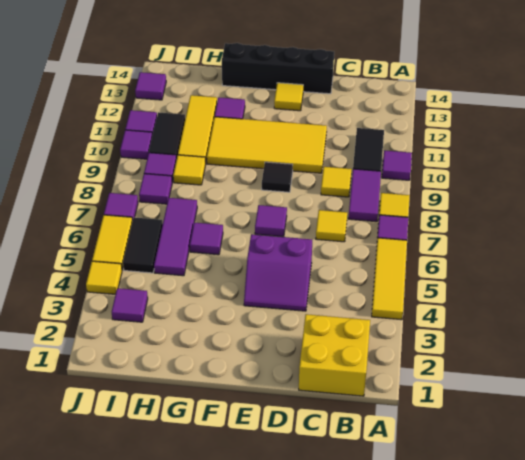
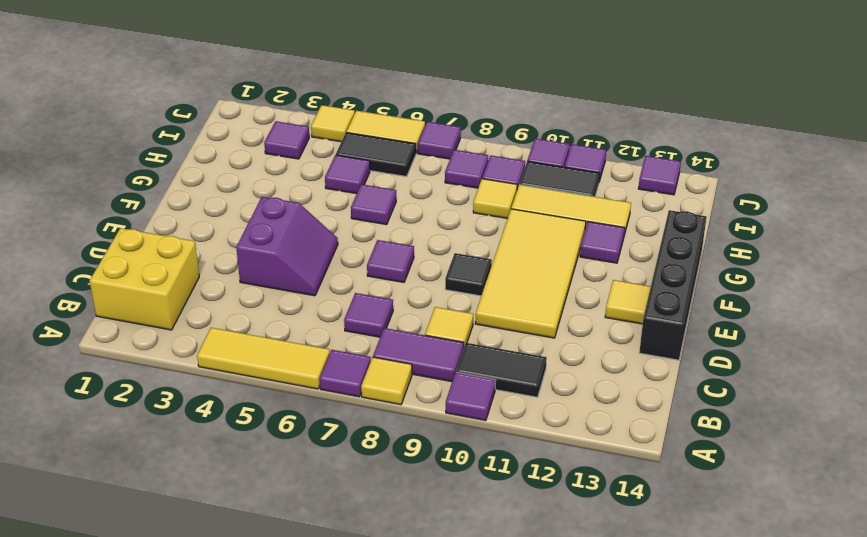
yellow 1x1 tile [316,210,347,242] -> purple 1x1 tile [344,293,393,337]
purple 2x2 slope [244,234,312,311] -> purple 2x2 slope turned to [236,197,338,296]
purple 1x3 tile [154,198,197,276] -> purple 1x1 tile [325,155,370,194]

